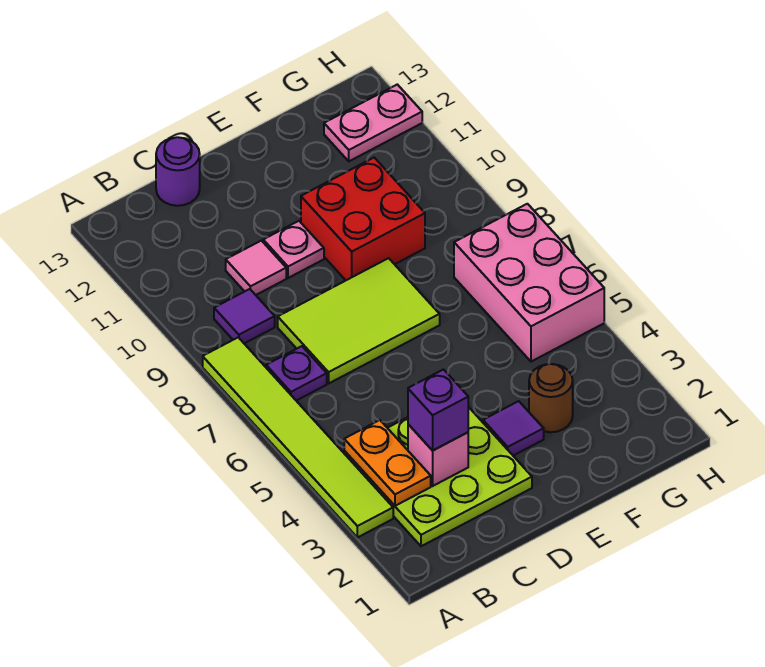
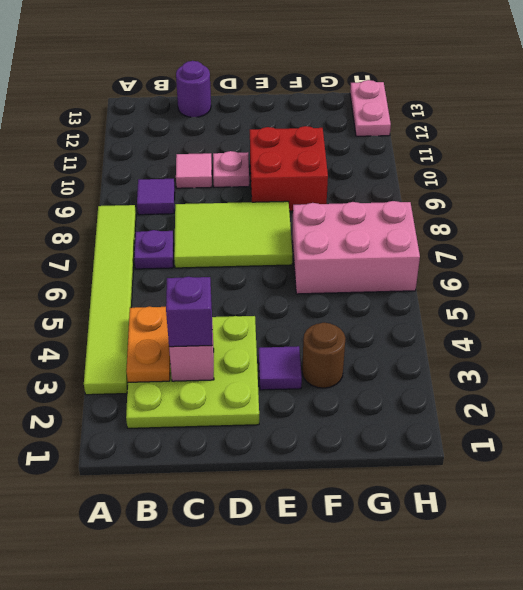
pink 2x3 brick [454,204,604,362] -> pink 2x3 brick turned to [292,201,420,294]
pink 1x2 plate [324,84,422,161] -> pink 1x2 plate turned to [350,80,391,136]

